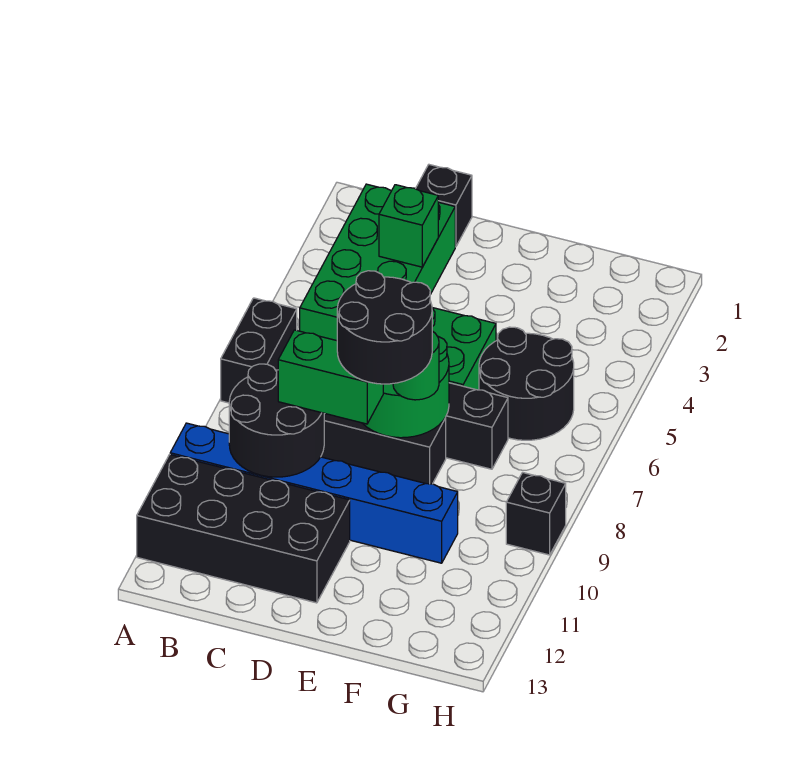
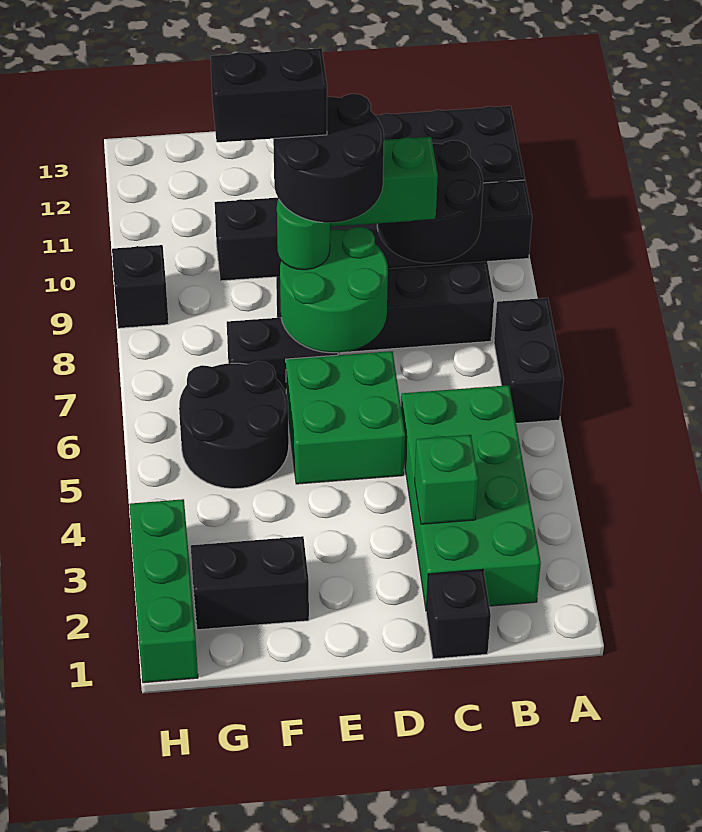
blue 1x6 brick [170,423,458,563] -> black 1x6 brick [215,180,532,281]
none -> black 1x2 brick [211,48,327,142]
none -> black 1x2 brick [191,536,309,630]
none -> green 1x3 brick [129,499,198,683]

